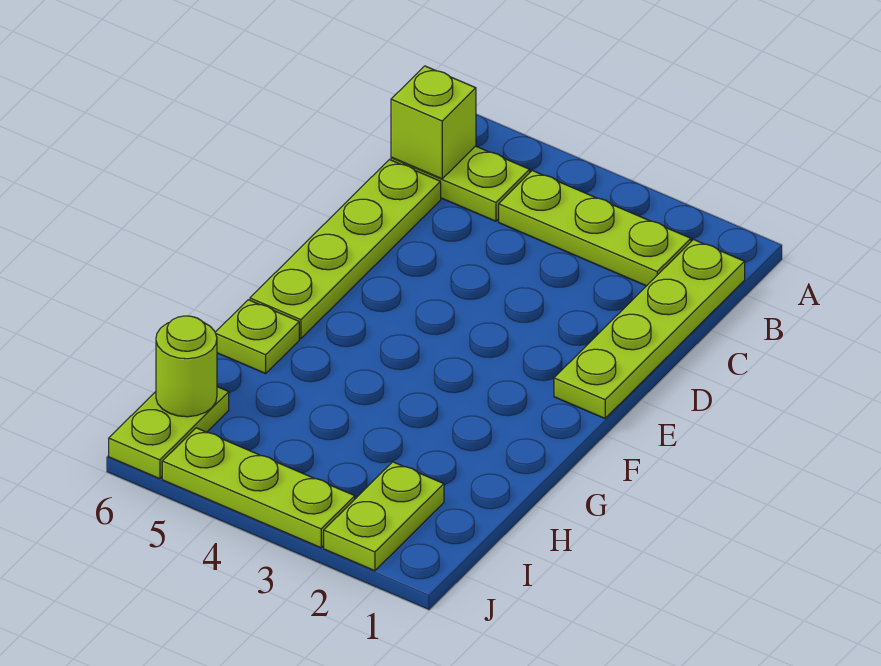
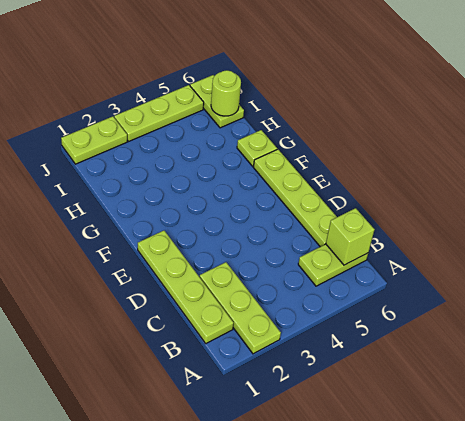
lime 1x3 plate [499,171,691,286] -> lime 1x3 plate turned to [200,262,281,354]
lime 1x2 plate [324,462,444,571] -> lime 1x2 plate turned to [61,116,127,164]

